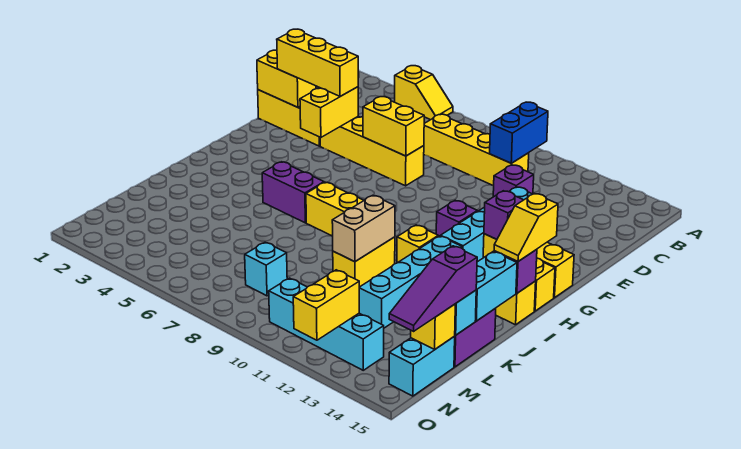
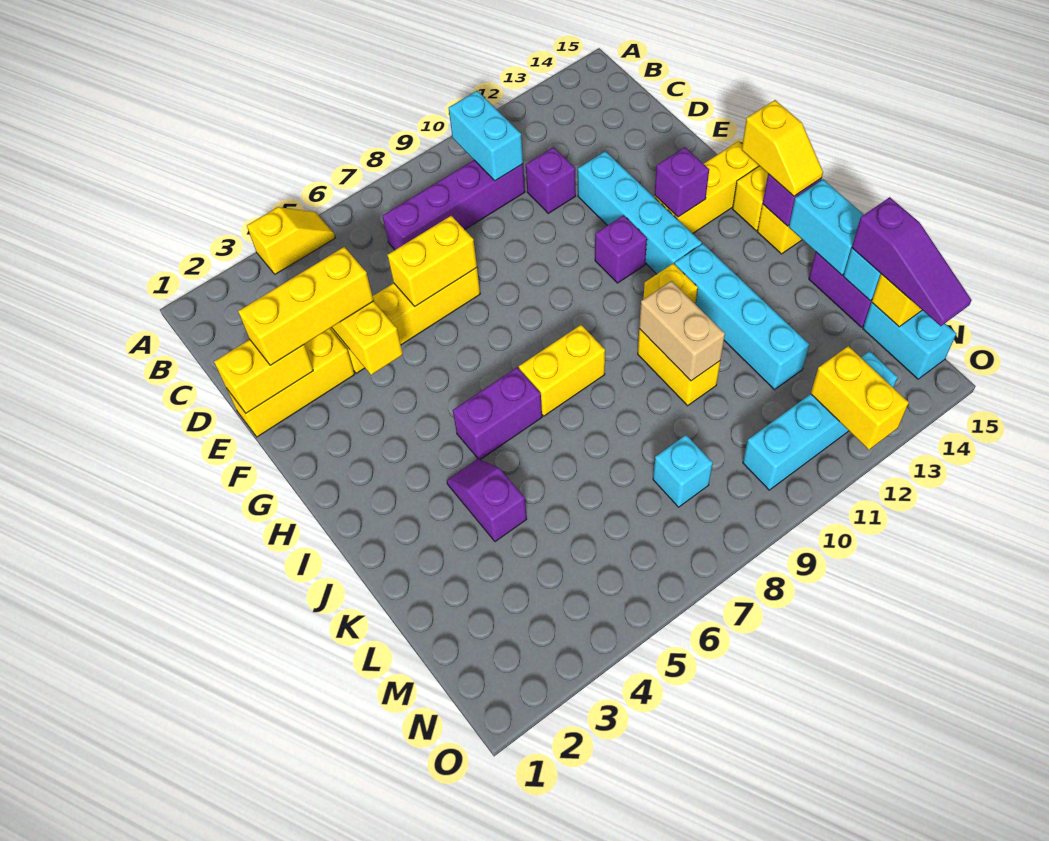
blue 1x2 brick [490,102,548,163] -> cyan 1x2 brick [449,91,523,181]
yellow 1x4 brick [424,114,529,186] -> purple 1x4 brick [382,160,525,250]
none -> purple 1x2 slope [447,459,527,542]

